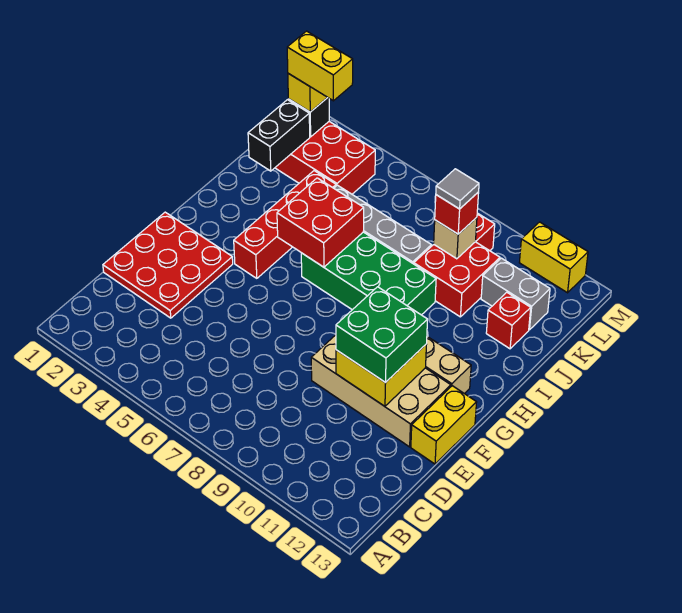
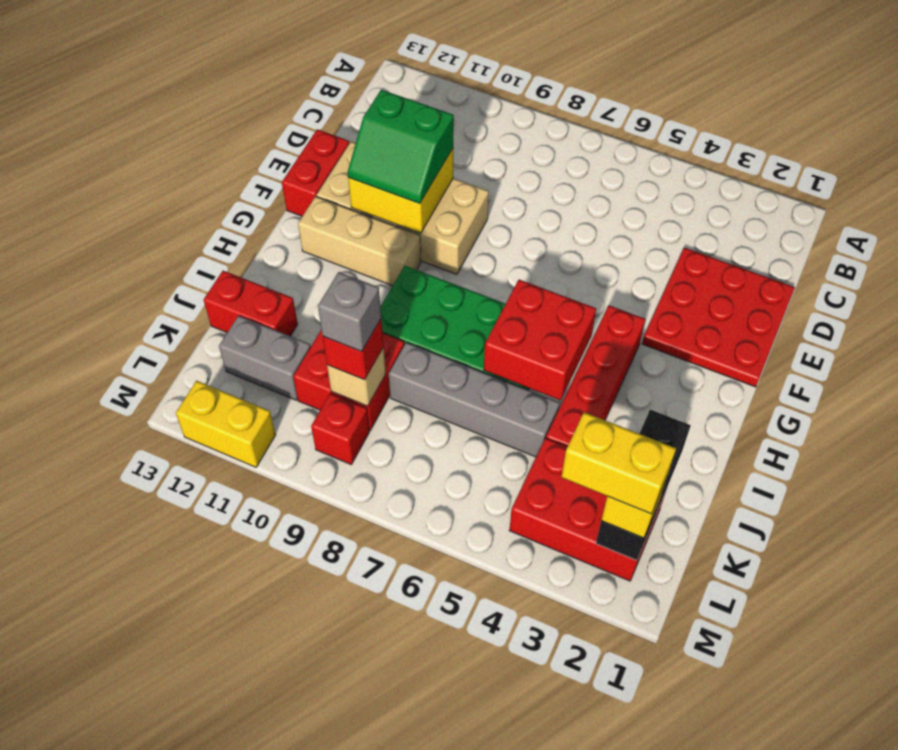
green 2x2 brick [336,287,428,383] -> green 2x2 slope [348,90,454,204]
yellow 1x2 brick [411,386,477,464] -> red 1x2 brick [282,129,349,216]
red 1x1 brick [486,292,531,349] -> red 1x2 brick [204,271,298,336]
grey 1x1 tile [436,169,479,209] -> grey 1x1 brick [318,272,381,352]

